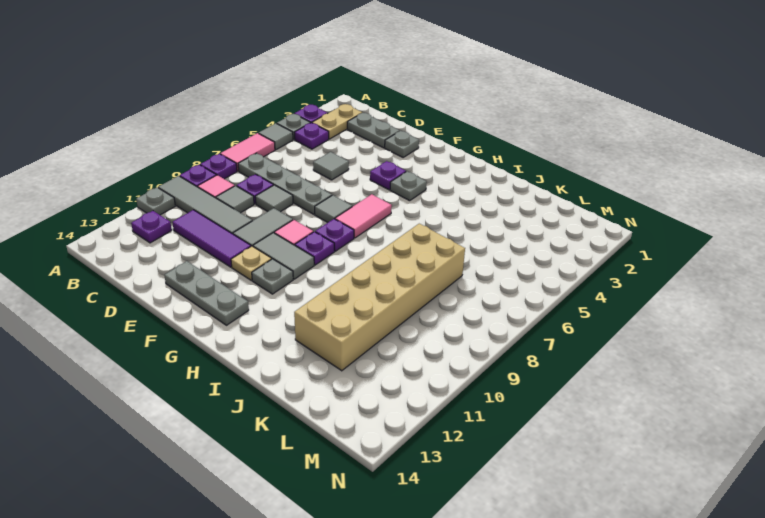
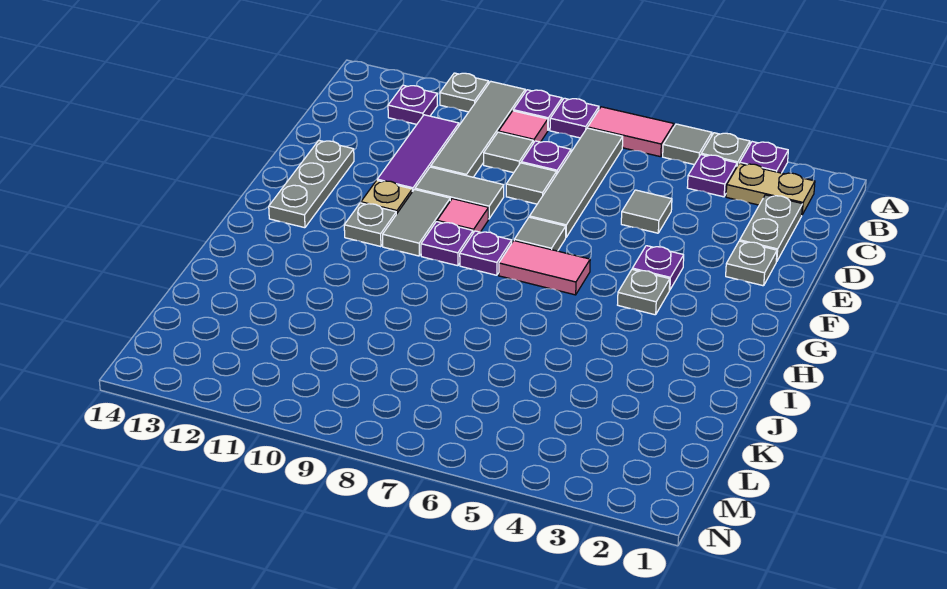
grey 1x4 plate [238,153,332,214] -> grey 1x4 tile [530,128,623,237]
tan 2x6 brick [294,224,465,371] -> none

